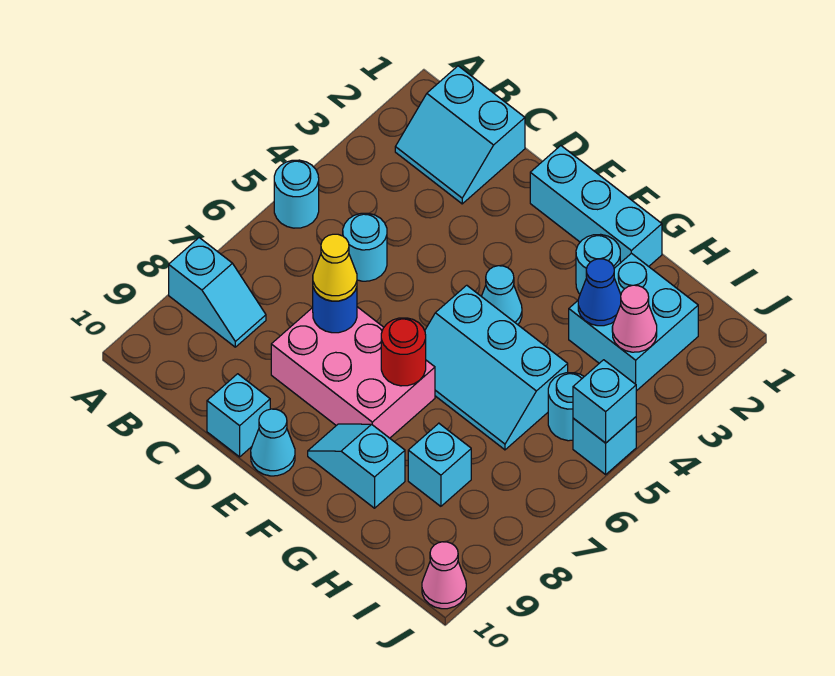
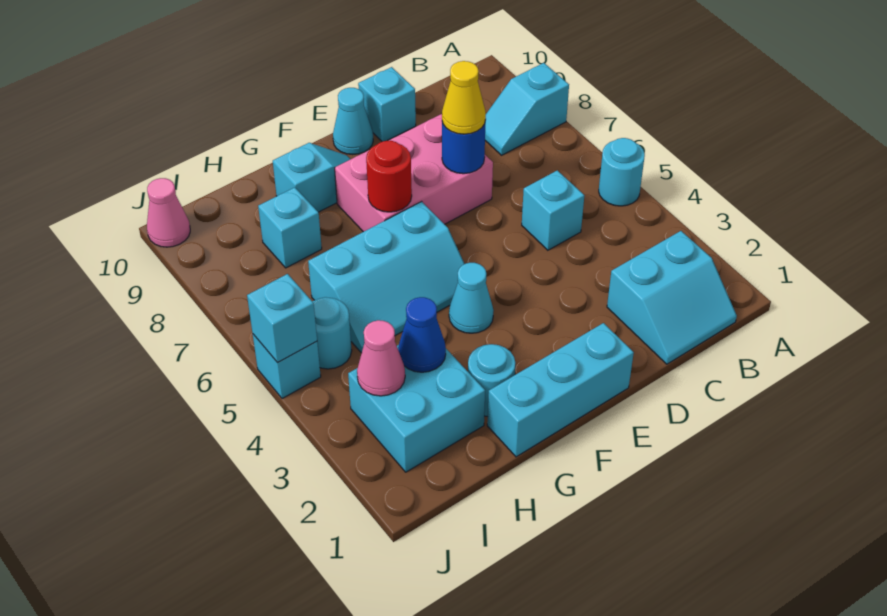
cyan 2x2 slope [395,66,525,204] -> cyan 2x2 slope turned to [607,231,737,364]
cyan 1x1 round brick [343,213,387,281] -> cyan 1x1 brick [522,170,584,250]
cyan 2x3 slope [425,285,568,450] -> cyan 2x3 slope turned to [308,202,464,353]

